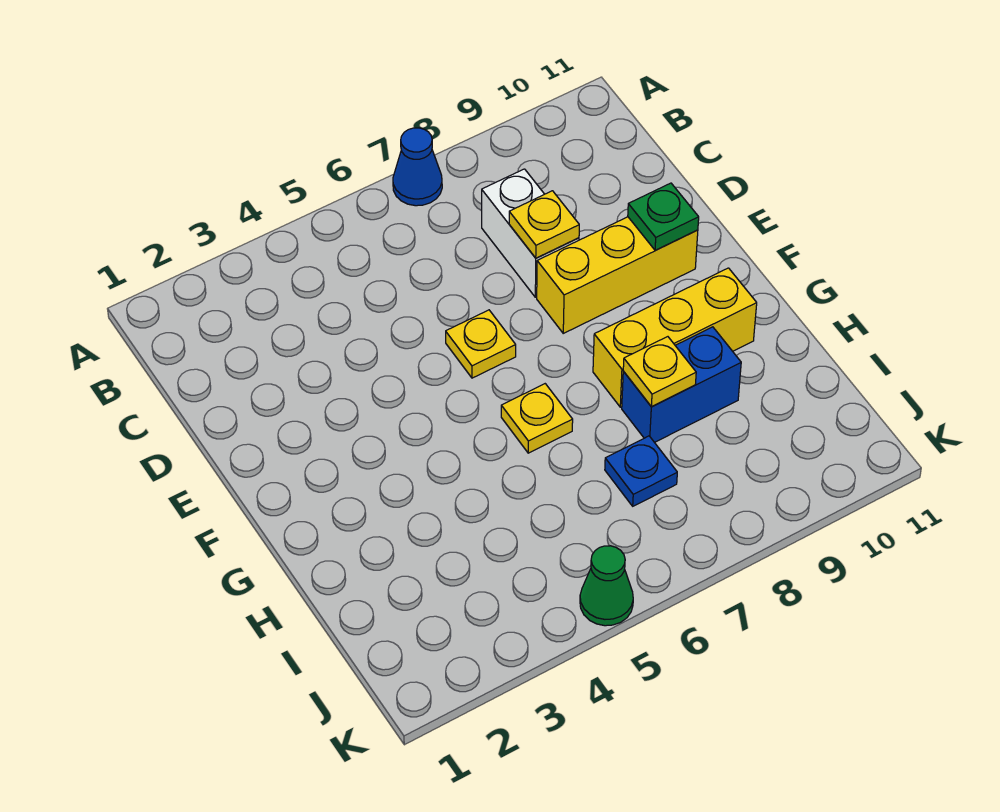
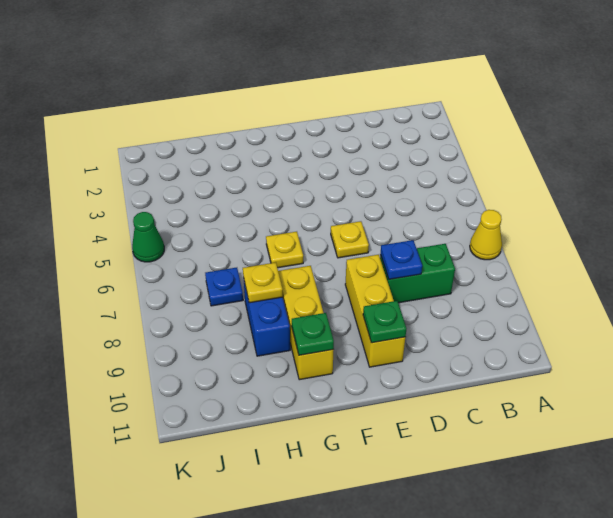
blue 1x1 cone [393,128,442,206] -> yellow 1x1 cone [470,210,502,260]
white 1x2 brick [482,169,579,297] -> green 1x2 brick [380,244,455,303]
yellow 1x1 plate [509,191,579,258] -> blue 1x1 plate [381,240,422,279]
none -> green 1x1 plate [292,313,334,355]

